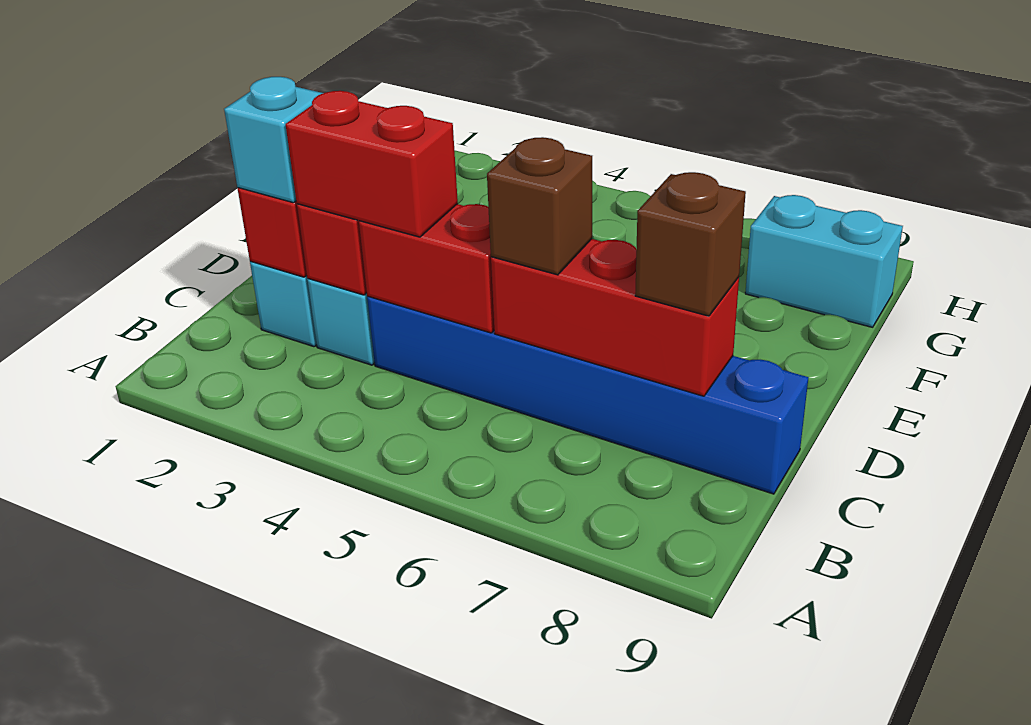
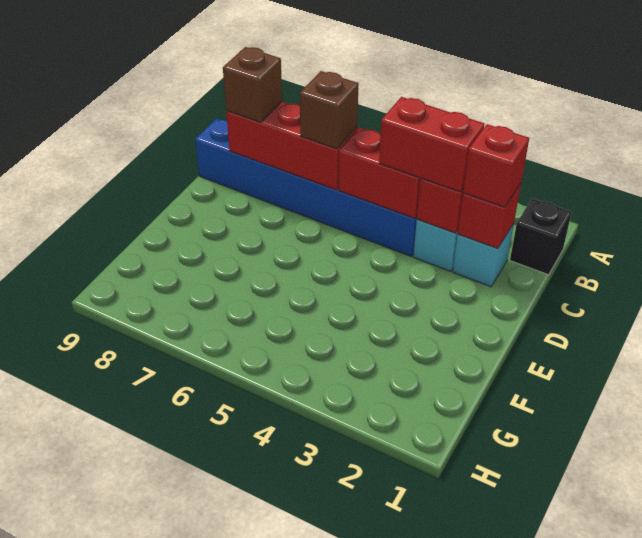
none -> black 1x1 brick [510,198,572,275]
cyan 1x1 brick [224,77,323,203] -> red 1x1 brick [463,124,529,207]
cyan 1x2 brick [745,195,903,327] -> none

